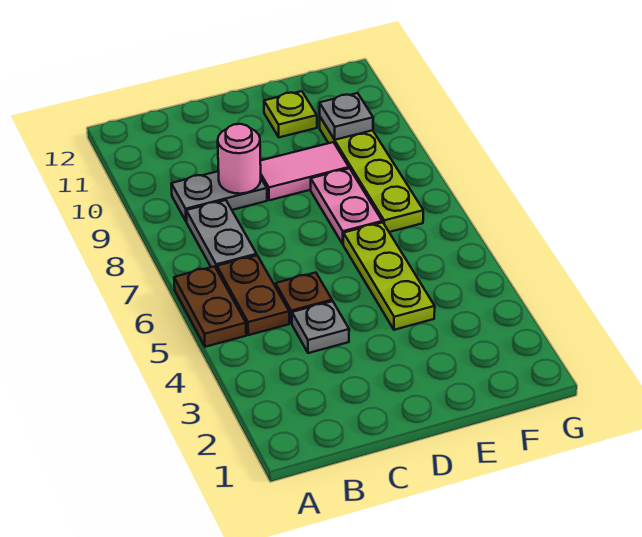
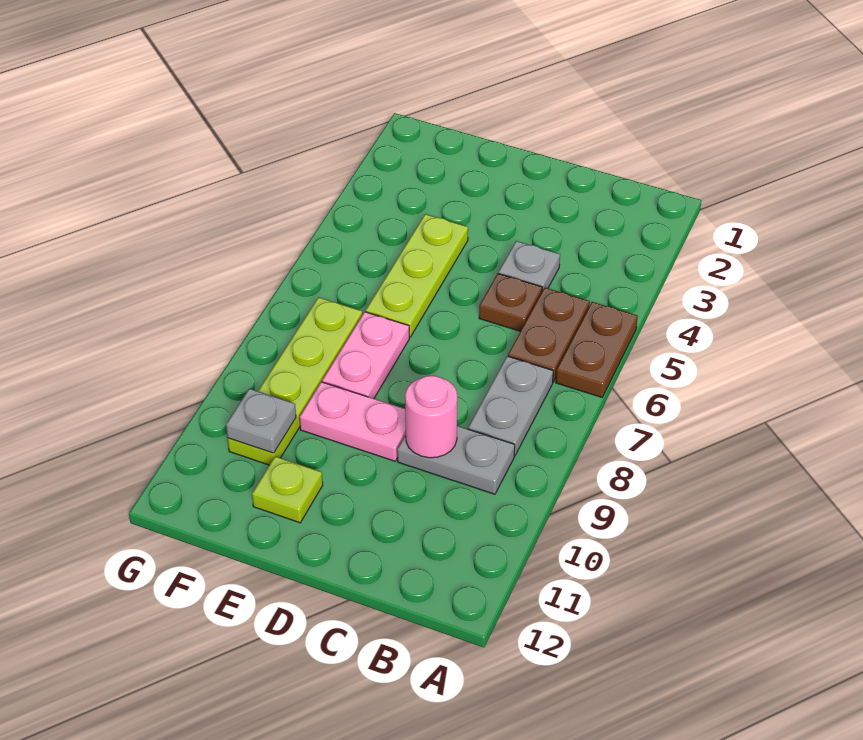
pink 1x2 tile [260,142,349,200] -> pink 1x2 plate [300,382,406,461]

